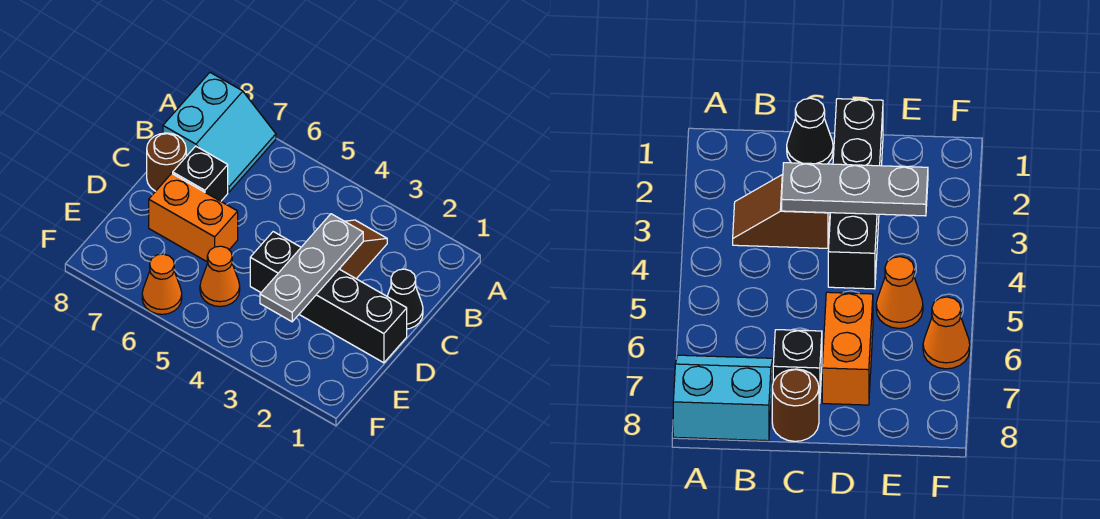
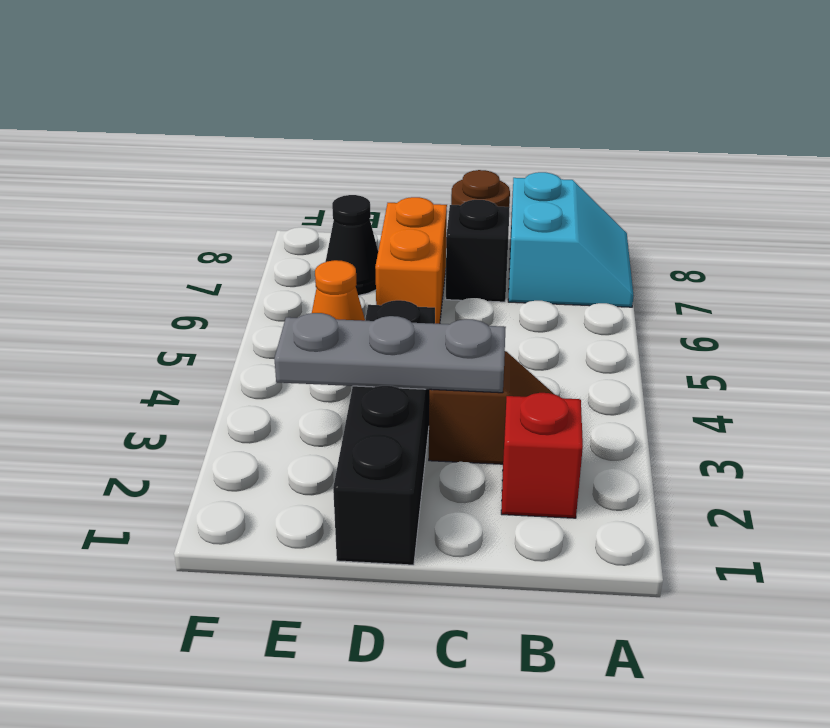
cyan 2x2 slope [163,73,276,192] -> cyan 2x2 slope turned to [508,172,634,307]
none -> red 1x1 brick [501,393,583,518]
black 1x1 cone [387,269,423,329] -> black 1x1 cone moved to [326,195,378,295]
orange 1x1 cone [142,254,182,314] -> none

